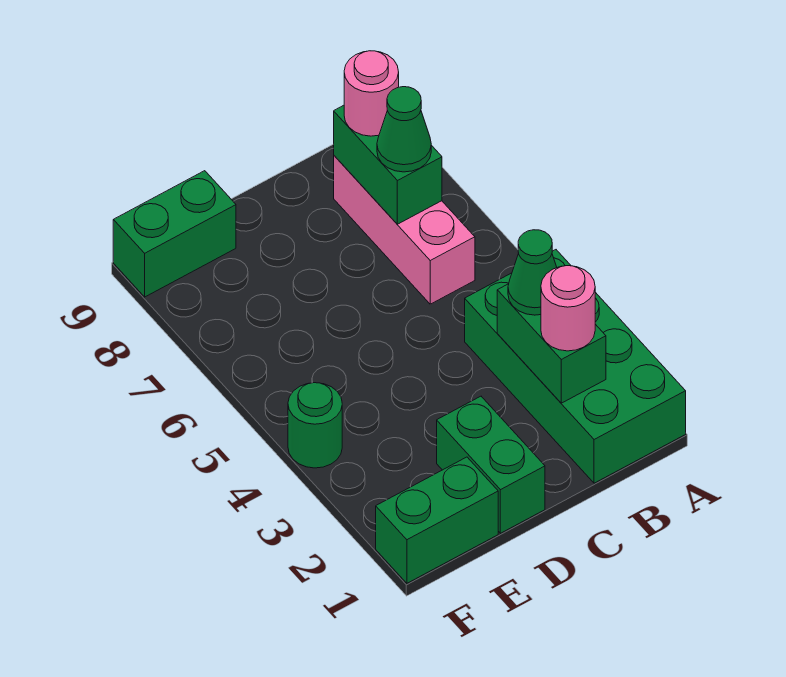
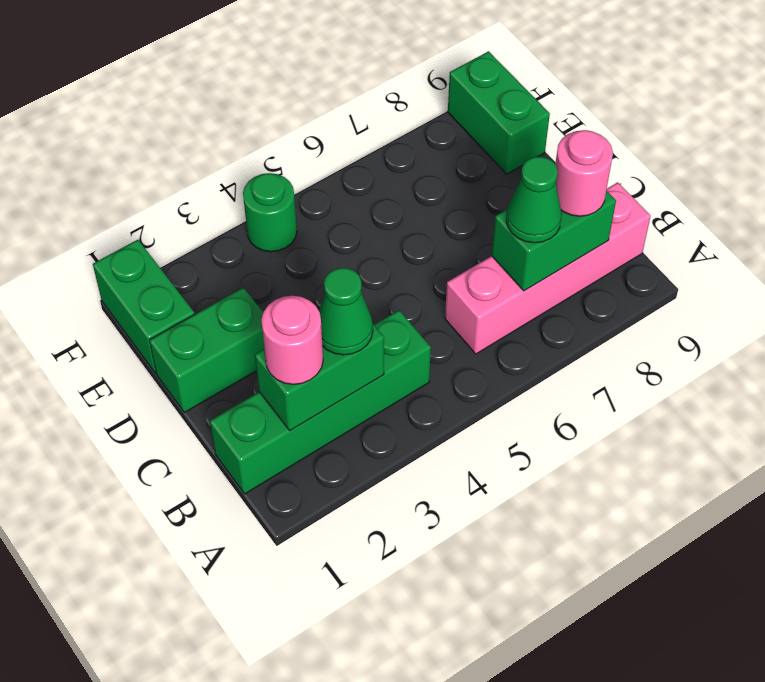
green 2x4 brick [465,250,686,483] -> green 1x4 brick [210,310,431,494]
pink 1x3 brick [334,156,475,304] -> pink 1x4 brick [445,182,651,354]

